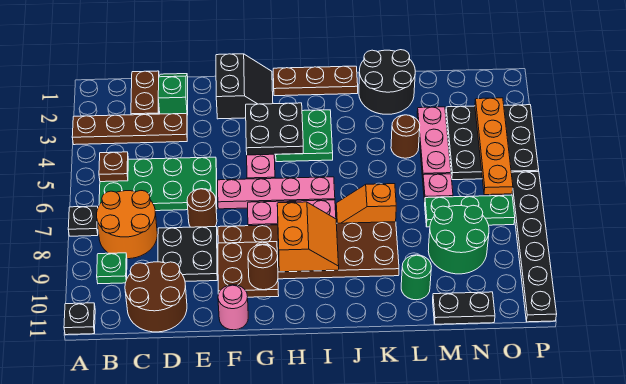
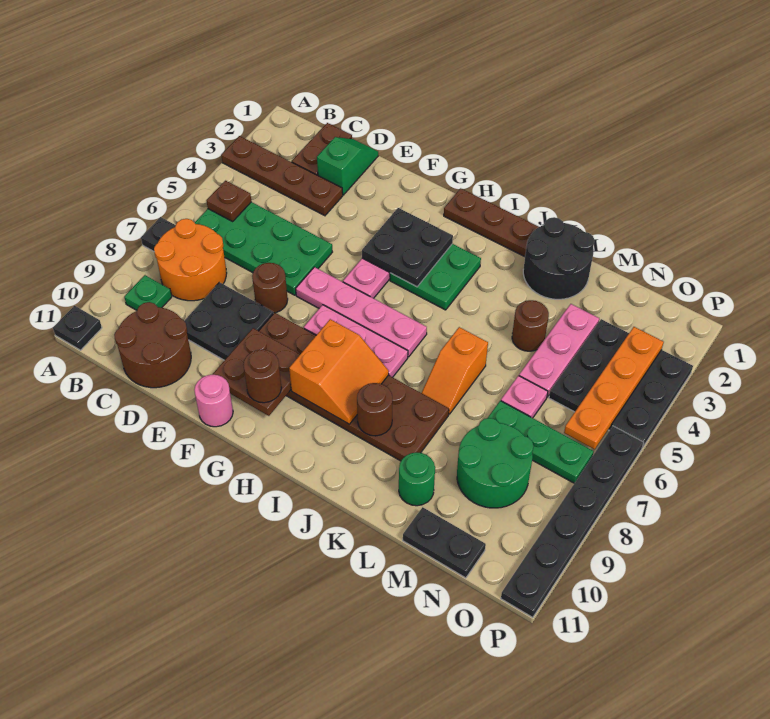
black 2x2 slope [216,54,273,119] -> none
orange 1x2 slope [336,184,396,223] -> orange 1x2 slope turned to [422,327,488,414]
none -> brown 1x1 round brick [357,383,392,436]

